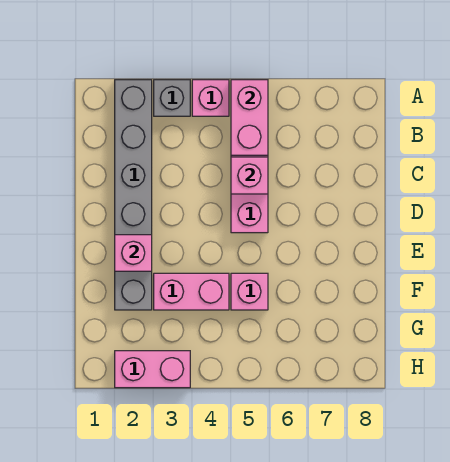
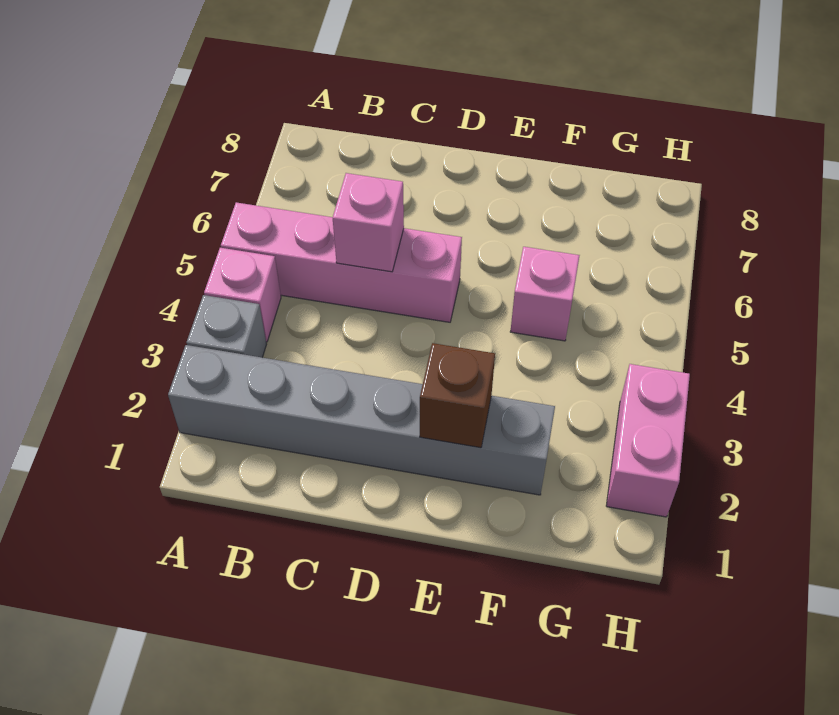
pink 1x2 brick [231,80,268,155] -> none
pink 1x1 brick [115,235,152,271] -> brown 1x1 brick [420,343,495,448]
pink 1x2 brick [154,273,229,310] -> none

